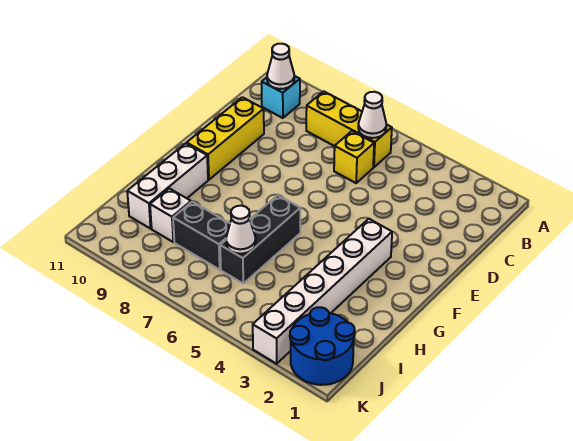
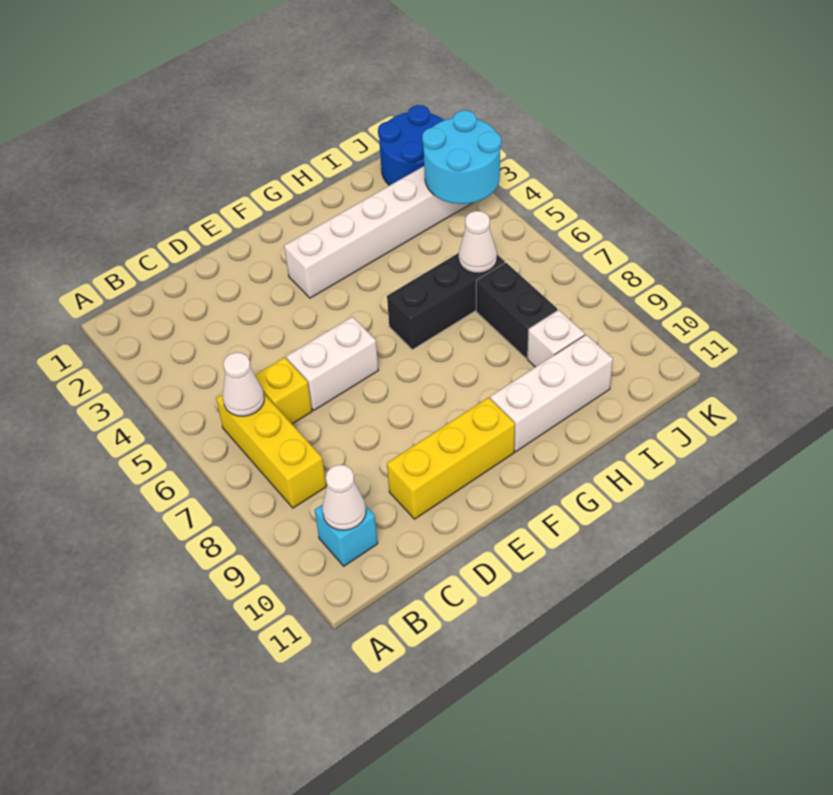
none -> white 1x2 brick [286,317,378,410]
none -> cyan 2x2 round brick [422,110,501,204]

